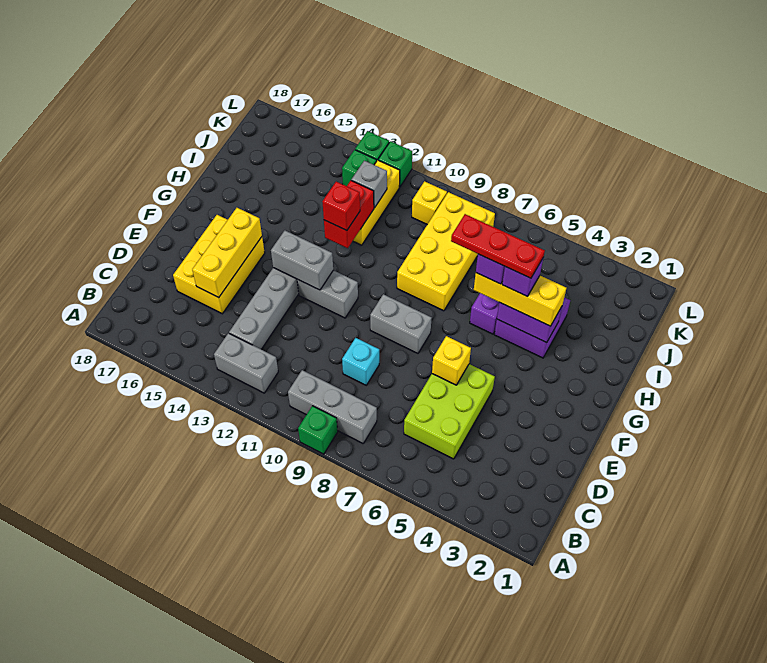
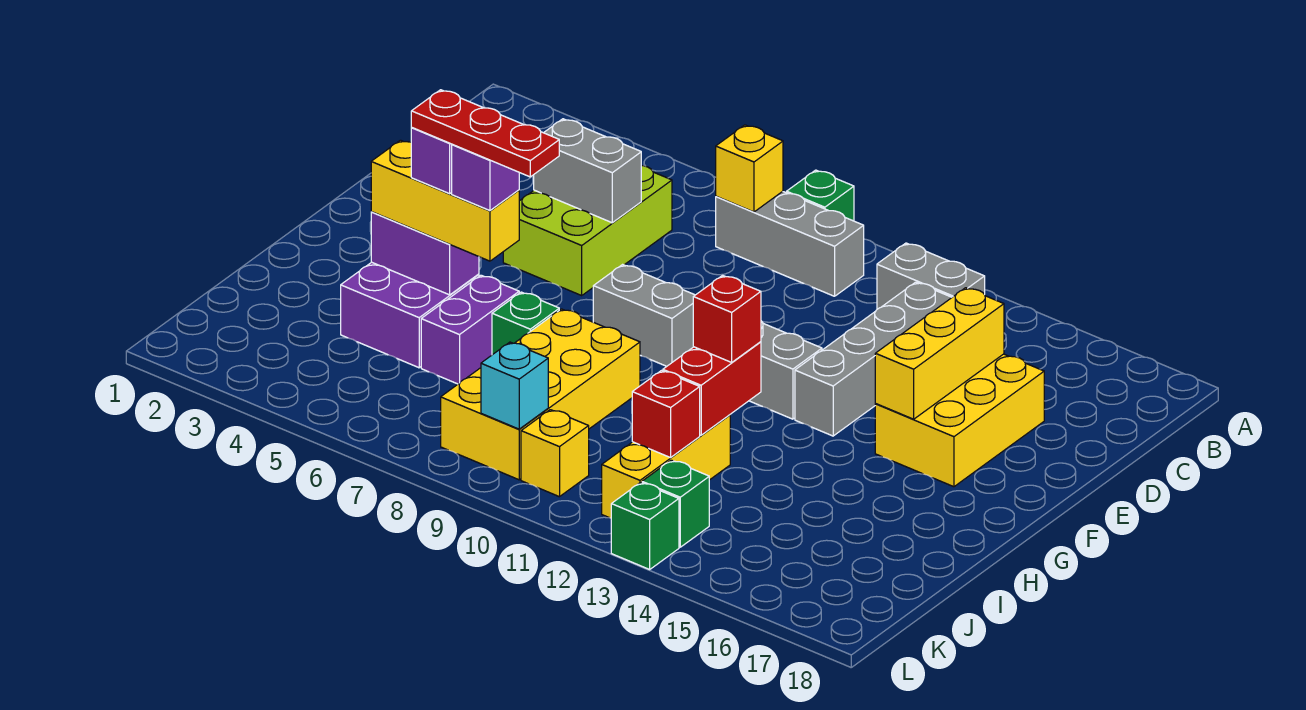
cyan 1x1 brick [342,338,379,385] -> cyan 1x1 brick moved to [481,342,548,429]
yellow 1x1 brick [432,336,471,385] -> yellow 1x1 brick moved to [716,125,783,212]
grey 1x2 brick [271,231,333,290] -> grey 1x2 brick moved to [534,119,641,223]
grey 1x1 brick [351,161,387,208] -> red 1x1 brick [632,371,700,458]
green 1x1 brick [378,141,412,187] -> green 1x1 brick moved to [492,292,559,355]

